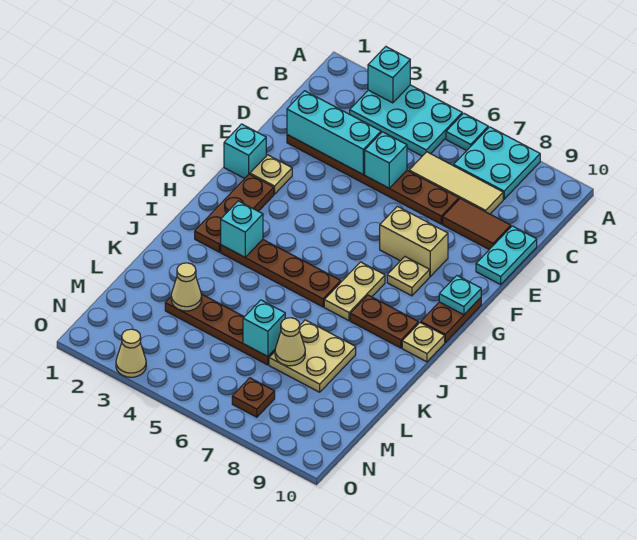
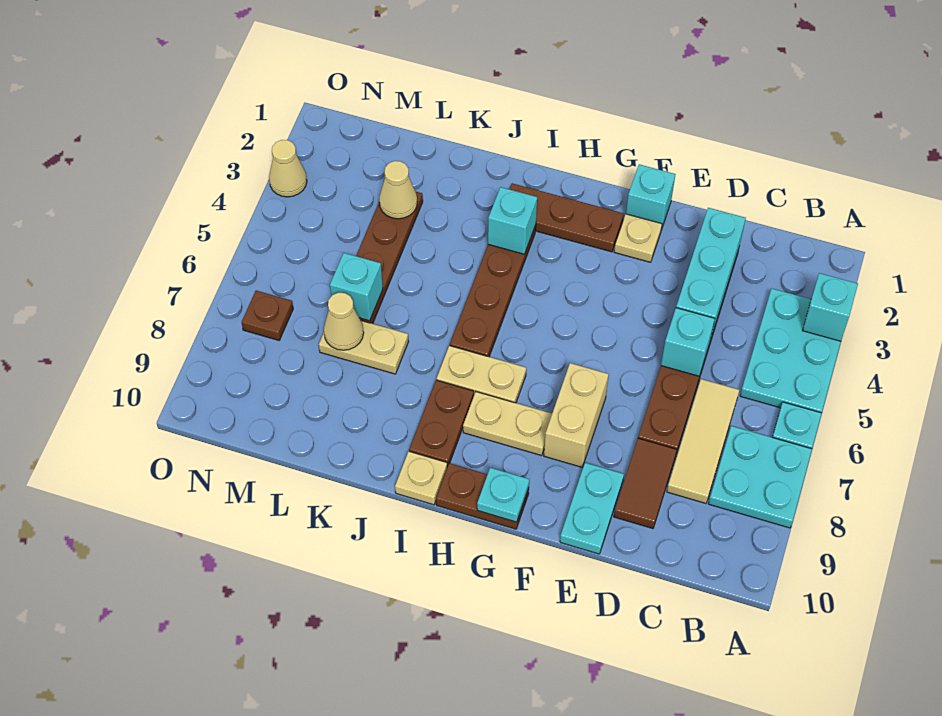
cyan 1x2 plate [476,226,537,285] -> cyan 1x2 plate turned to [560,463,624,554]
tan 1x1 plate [387,257,430,296] -> tan 1x2 plate [463,392,552,456]
tan 2x2 plate [269,320,356,392] -> tan 1x2 plate [319,321,408,374]

